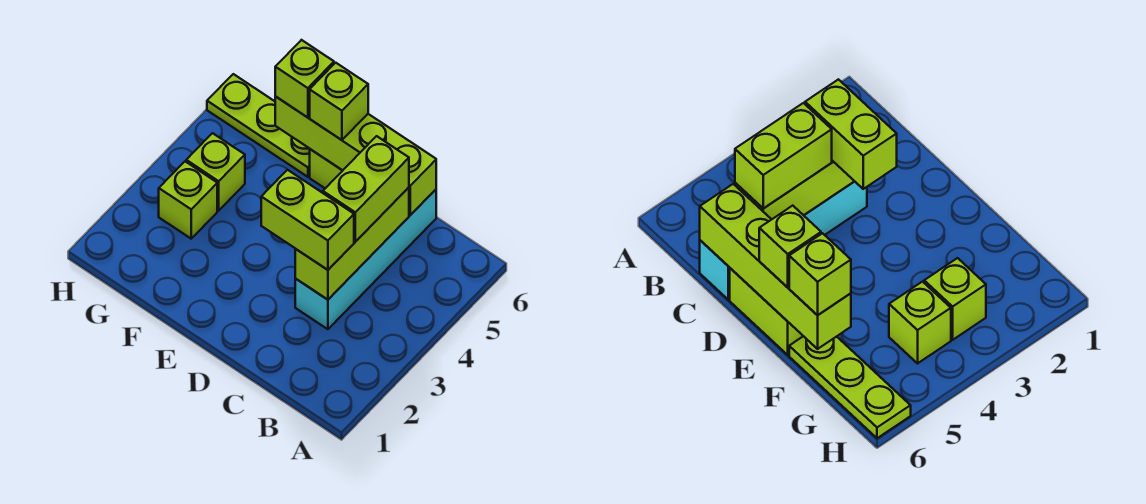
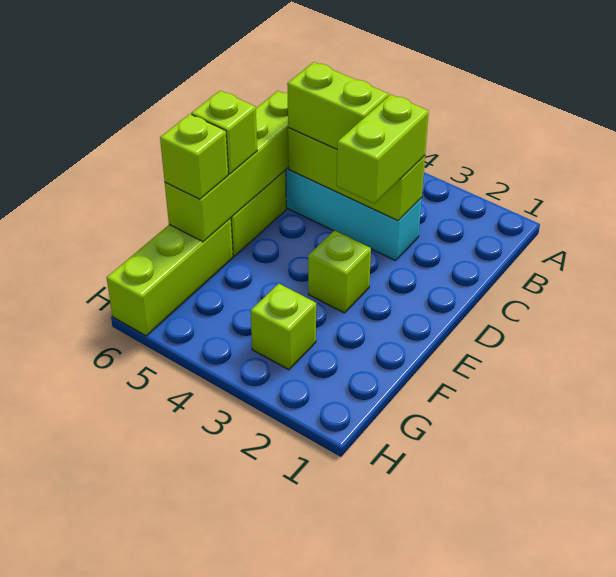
lime 1x3 plate [207,74,310,177] -> lime 1x3 brick [107,218,233,336]
lime 1x1 brick [186,133,245,210] -> lime 1x1 brick moved to [308,231,371,313]

